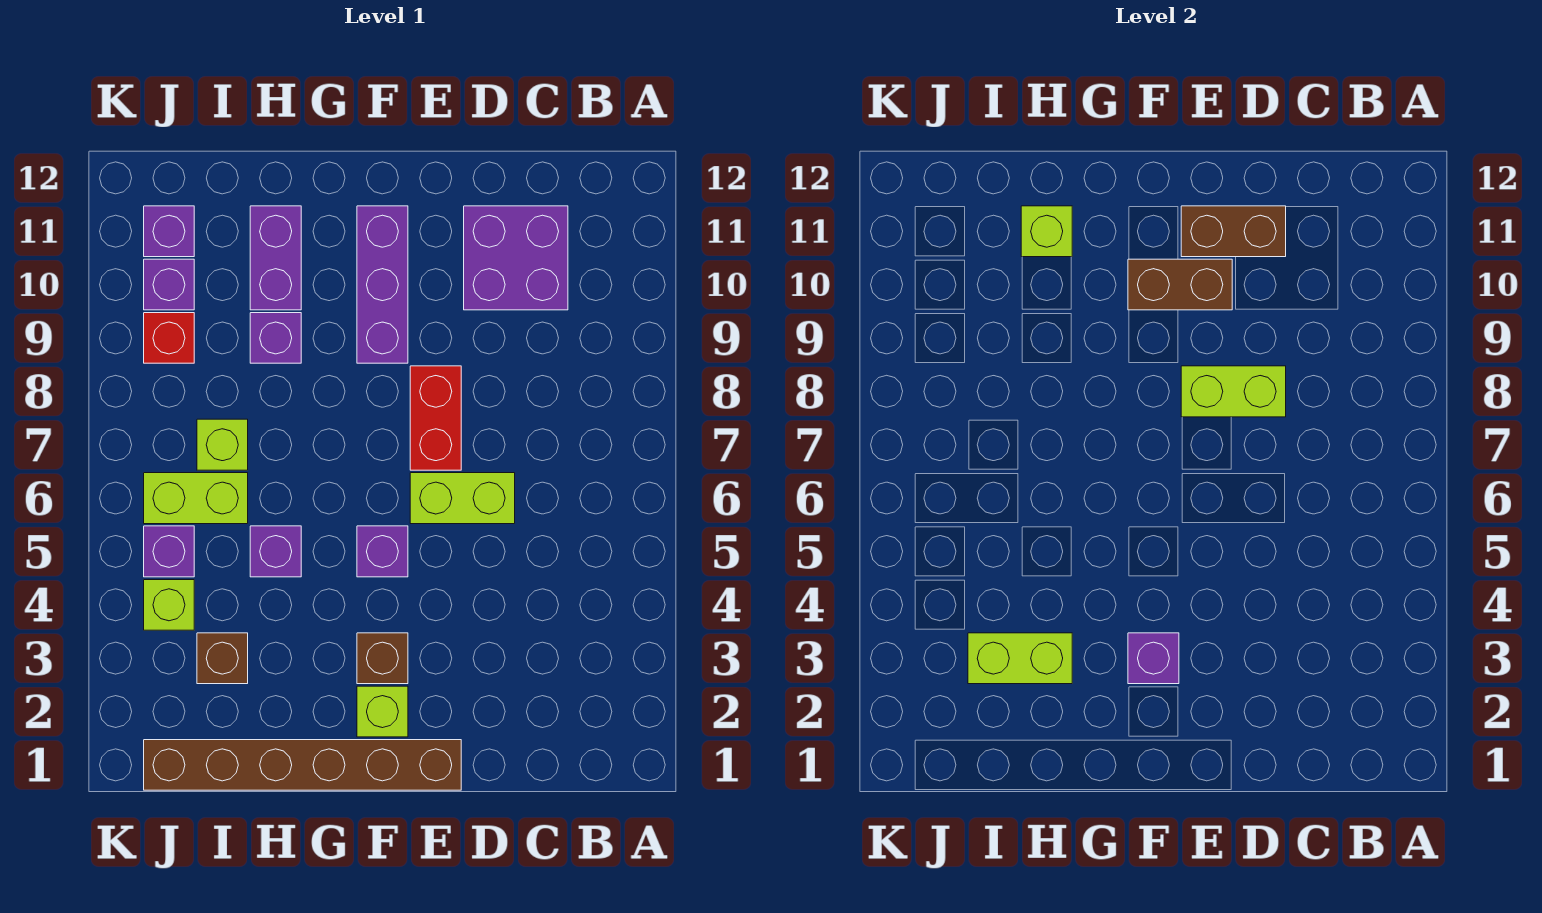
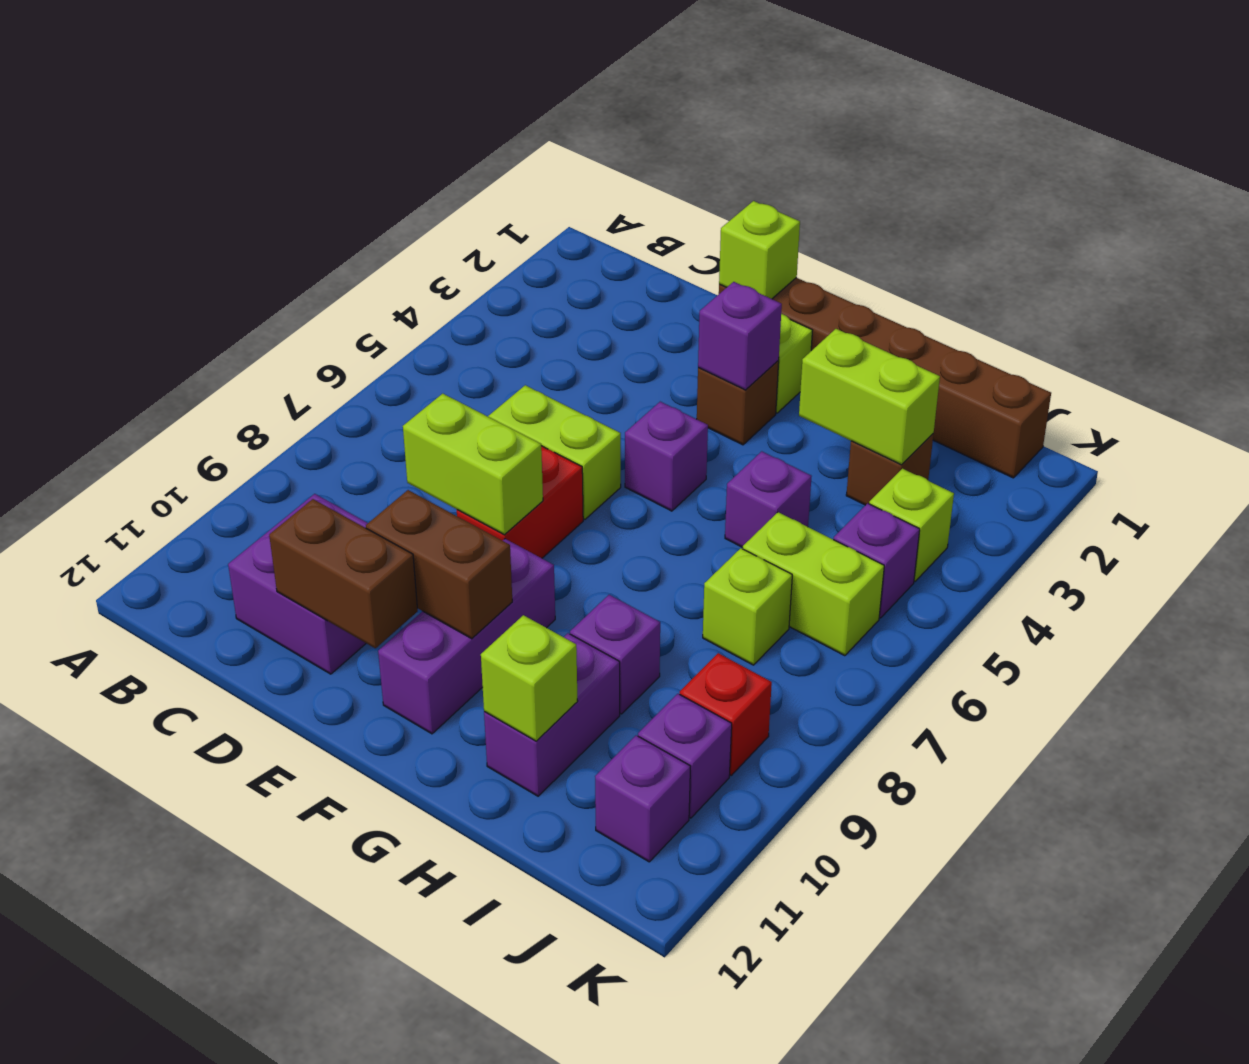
none -> lime 1x1 brick [719,201,800,299]

